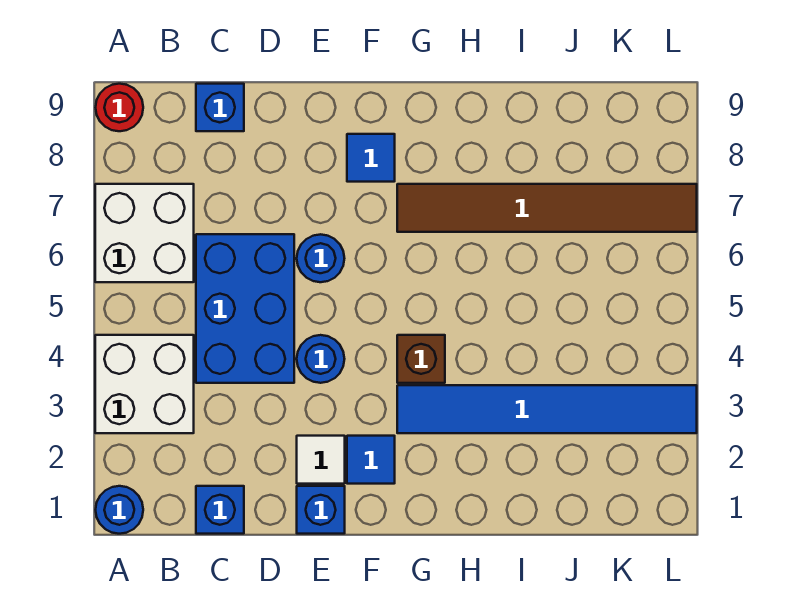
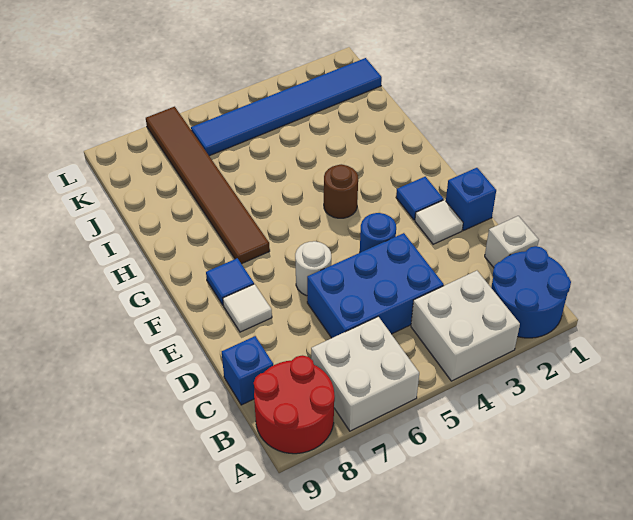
blue 1x1 round brick [96,486,143,534] -> blue 2x2 round brick [491,246,571,338]
red 1x1 round brick [96,84,143,131] -> red 2x2 round brick [254,355,335,454]
blue 1x1 brick [196,486,244,534] -> white 1x1 brick [485,216,539,268]
blue 1x1 round brick [297,234,344,282] -> white 1x1 round brick [295,241,331,296]
none -> white 1x1 tile [223,284,272,332]
blue 1x6 tile [397,385,697,433] -> blue 1x6 tile turned to [191,58,382,156]
brown 1x1 brick [397,335,445,383] -> brown 1x1 round brick [324,164,358,218]

